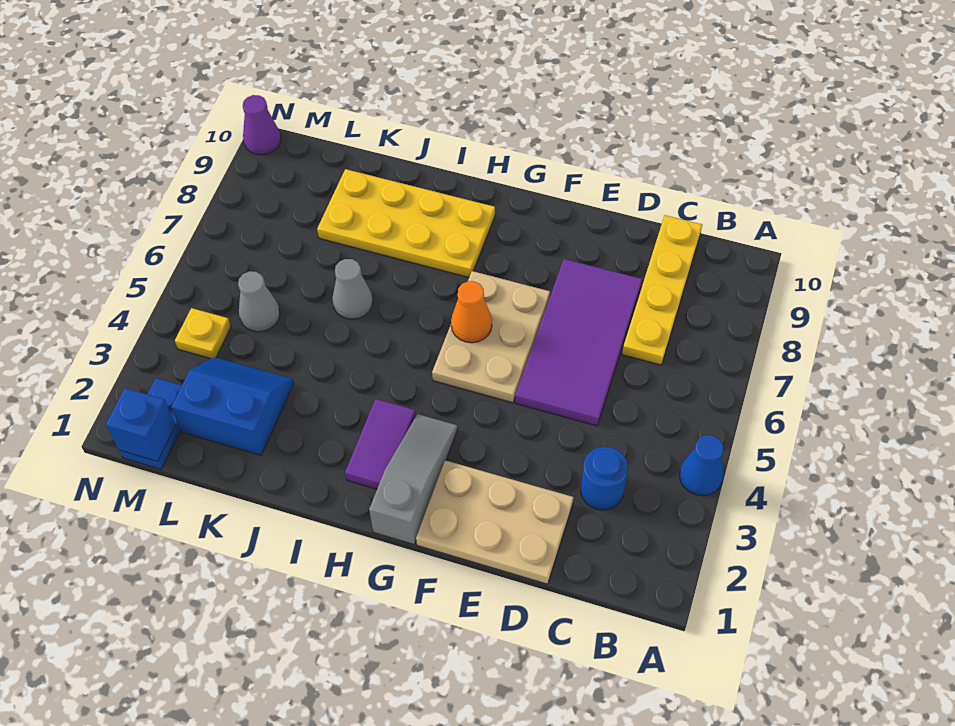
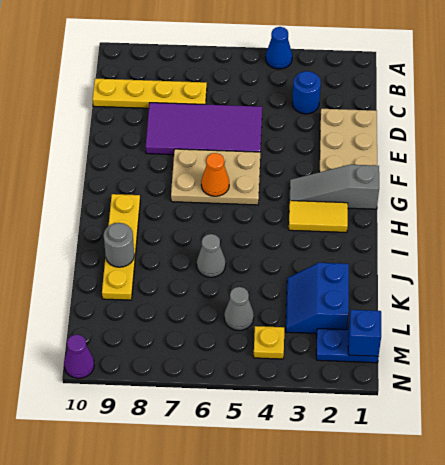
purple 1x2 tile [345,399,416,489] -> yellow 1x2 tile [289,201,348,232]
yellow 2x4 plate [317,169,495,277] -> yellow 1x4 plate [102,194,140,300]
none -> grey 1x1 round brick [104,223,134,267]

